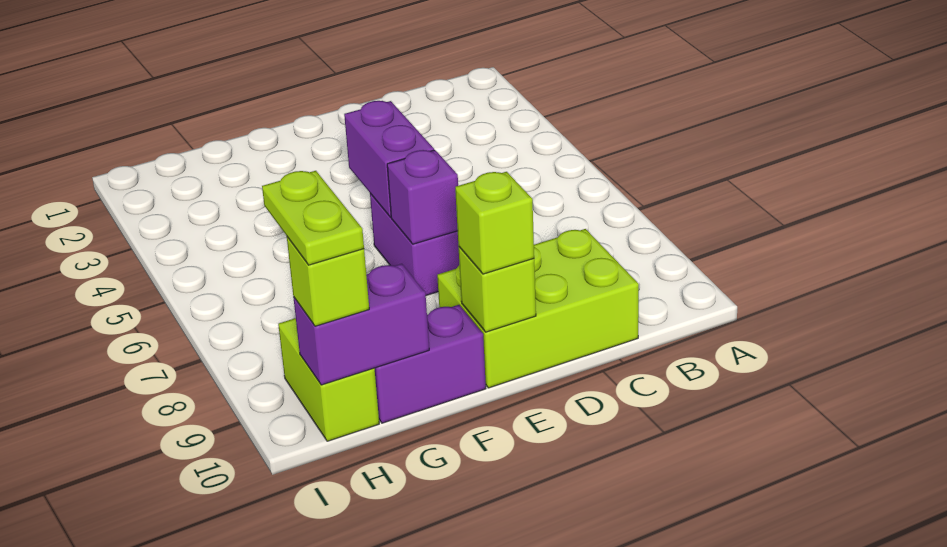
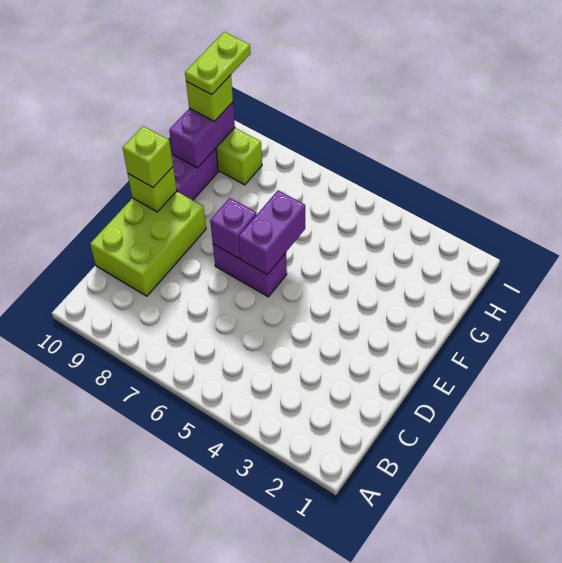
purple 1x2 brick [344,101,434,217] -> purple 1x2 brick turned to [239,190,305,275]
lime 1x2 plate [262,171,364,265] -> lime 1x2 plate turned to [185,32,251,95]

